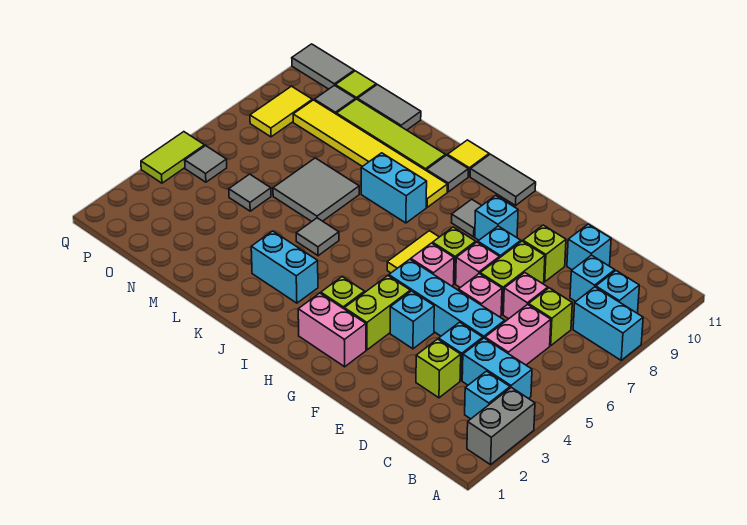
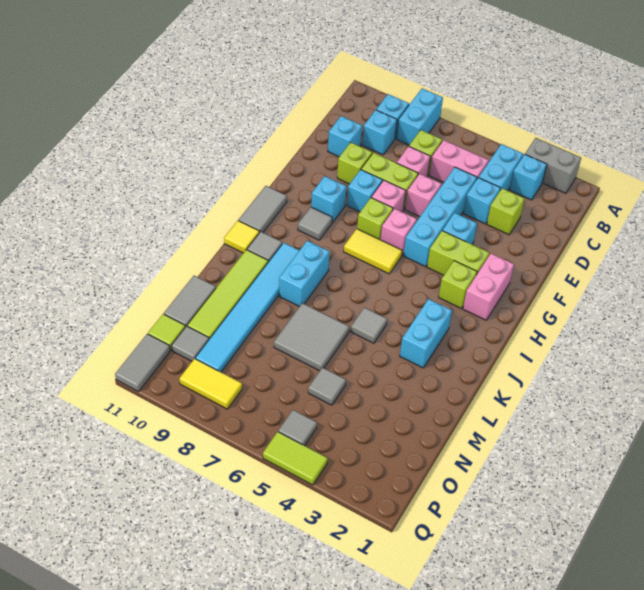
yellow 1x6 tile [293,100,447,207] -> cyan 1x6 tile [195,243,299,372]

